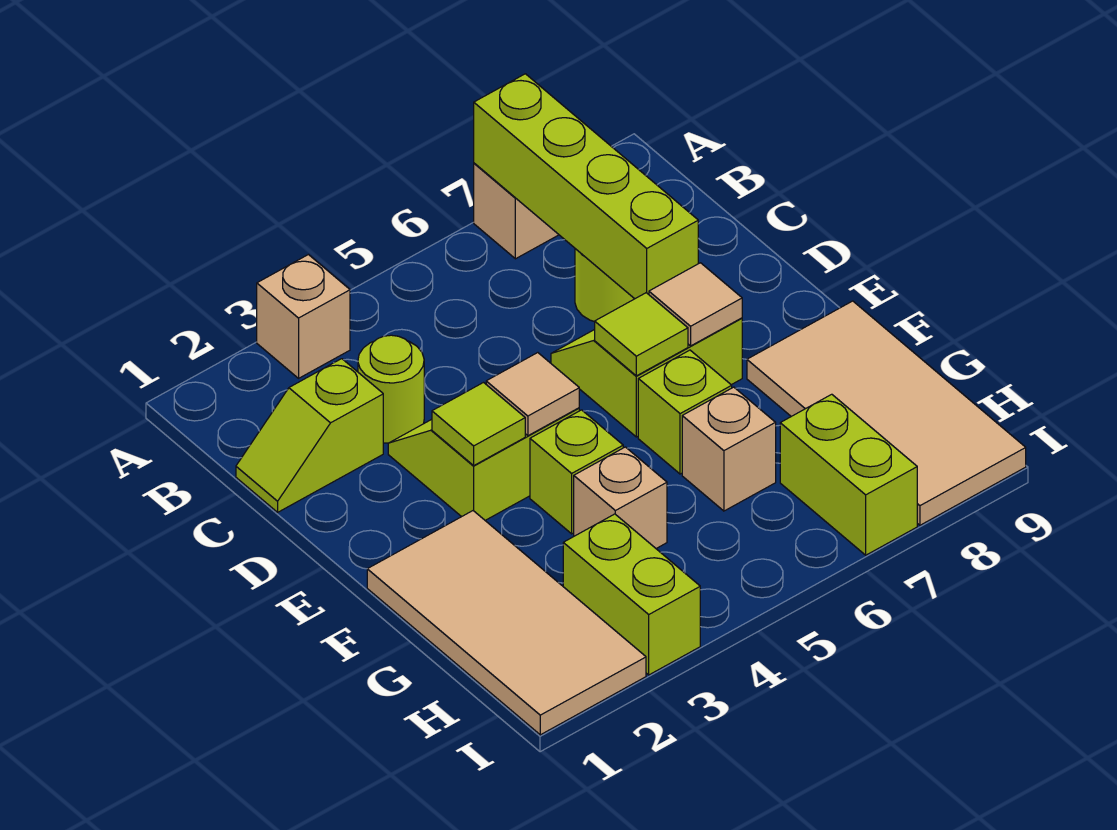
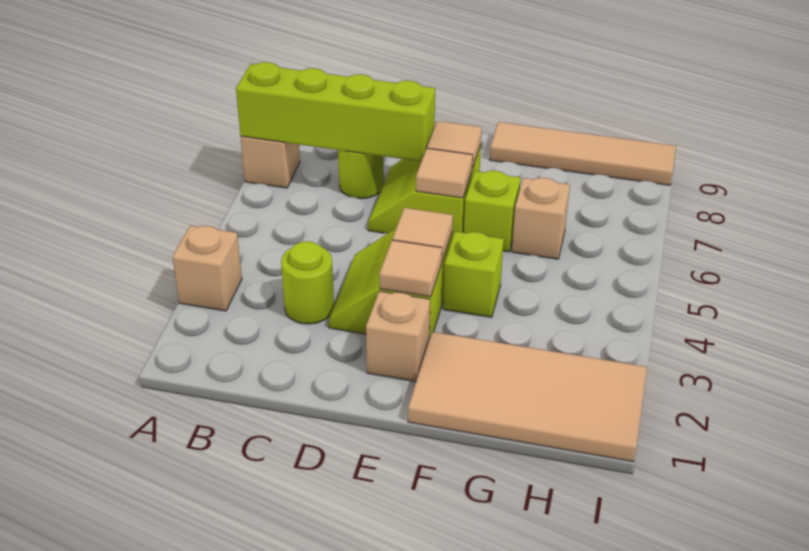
lime 1x2 slope [236,359,383,512] -> none
lime 1x1 tile [432,383,525,465] -> tan 1x1 tile [379,240,442,297]
lime 1x1 tile [595,293,688,376] -> tan 1x1 tile [416,148,473,198]
tan 2x4 tile [747,301,1026,525] -> tan 1x4 tile [490,122,676,185]
tan 1x1 brick [574,447,667,548] -> tan 1x1 brick moved to [366,291,430,382]
lime 1x2 brick [563,514,700,675] -> none
lime 1x2 brick [780,394,917,555] -> none

